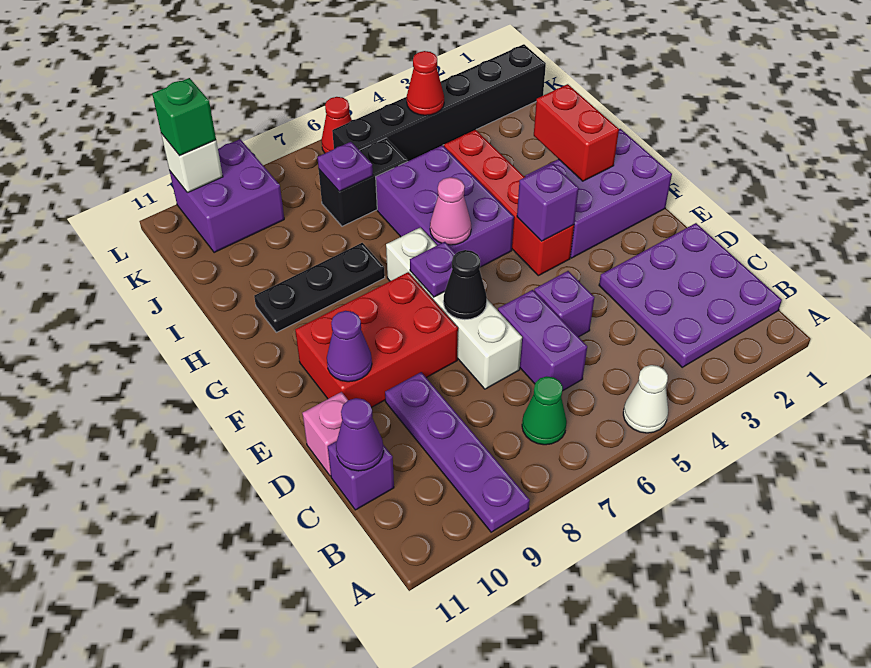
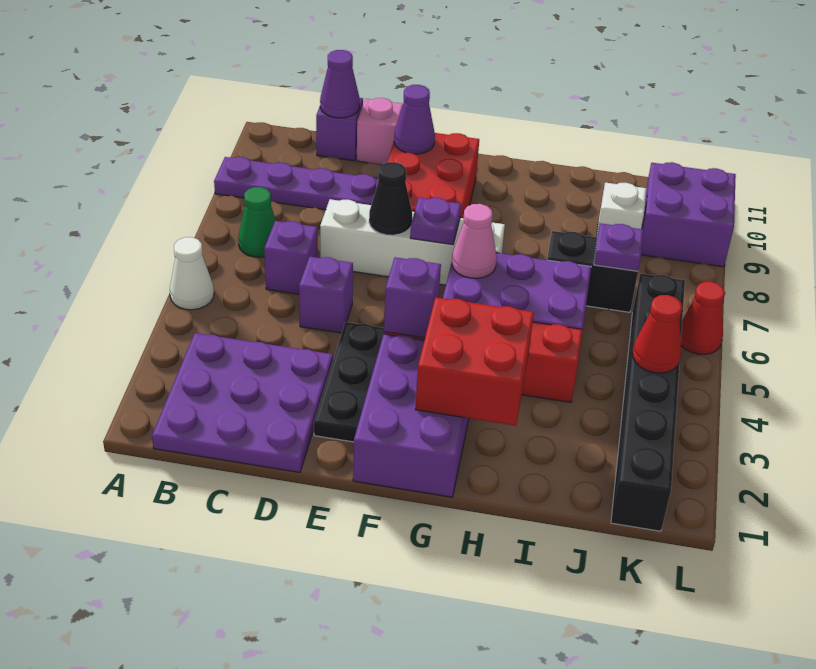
purple 1x2 brick [498,290,587,391] -> purple 1x1 brick [264,221,318,294]
red 1x2 brick [534,84,619,181] -> red 2x2 brick [415,297,534,426]
black 1x3 plate [254,243,385,332] -> black 1x3 plate moved to [314,322,384,442]
black 1x2 brick [319,138,408,226] -> black 1x2 brick turned to [547,231,638,312]
white 1x1 brick [161,134,223,193] -> white 1x1 brick moved to [597,182,647,237]
green 1x1 brick [152,78,216,156] -> none

